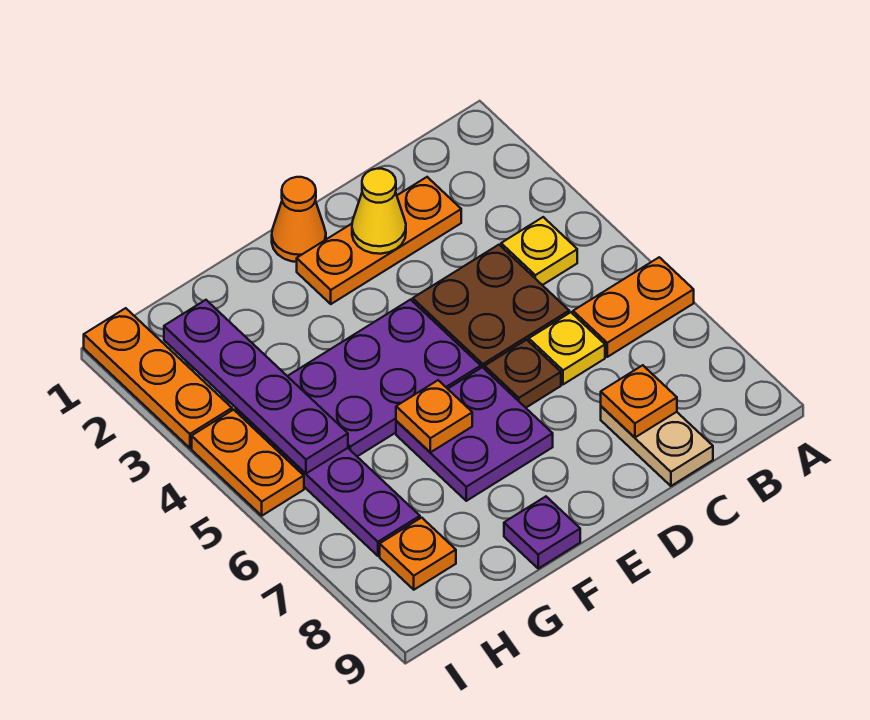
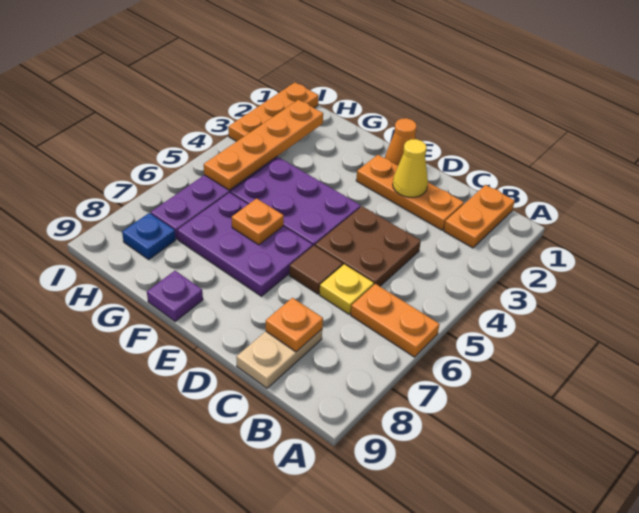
yellow 1x1 plate [501,217,577,285] -> none
brown 1x1 plate [485,340,561,408] -> brown 1x1 tile [289,246,343,294]
purple 2x2 plate [396,367,553,501] -> purple 2x3 plate [177,193,313,296]
purple 1x4 plate [164,300,348,473] -> orange 1x4 plate [204,100,323,190]
orange 1x1 plate [380,518,456,590] -> blue 1x1 plate [122,213,176,259]
orange 1x2 plate [192,410,304,516] -> orange 1x2 plate moved to [444,185,515,248]

